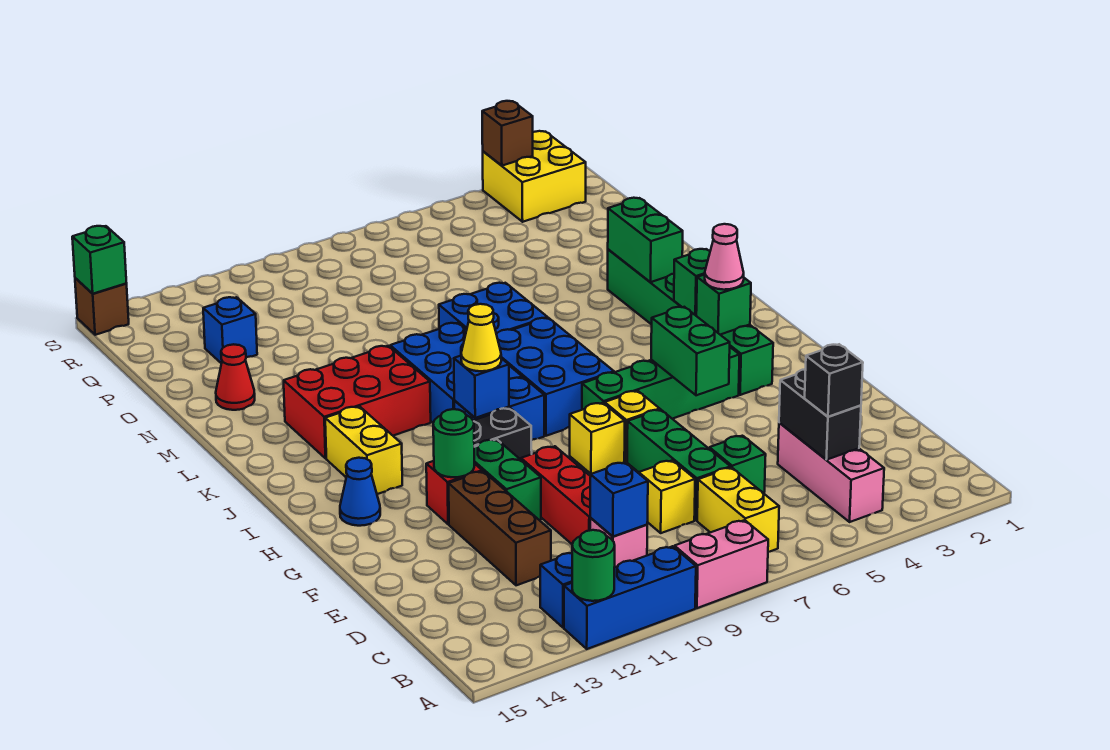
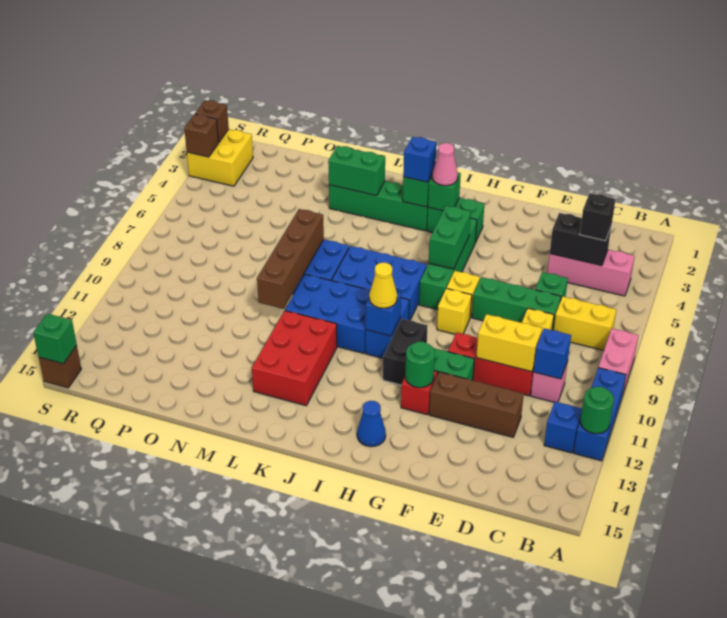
green 1x2 brick [651,307,730,395] -> green 1x2 brick turned to [429,206,471,269]
yellow 1x2 brick [325,406,402,494] -> yellow 1x2 brick moved to [476,314,542,372]
none -> brown 1x4 brick [257,209,324,309]
red 1x1 cone [216,344,255,410] -> none
blue 1x1 brick [203,297,257,363] -> blue 1x1 brick moved to [403,137,436,182]
none -> brown 1x1 brick [195,100,229,142]

